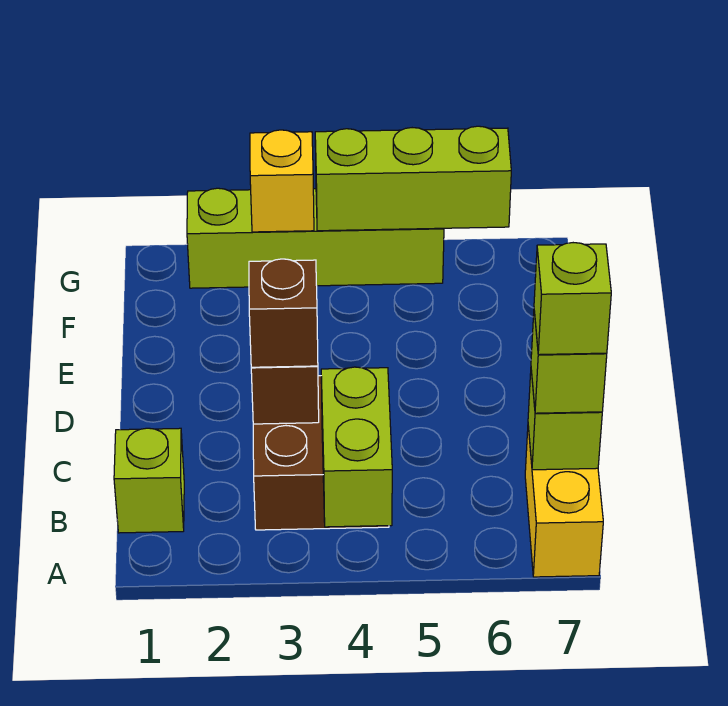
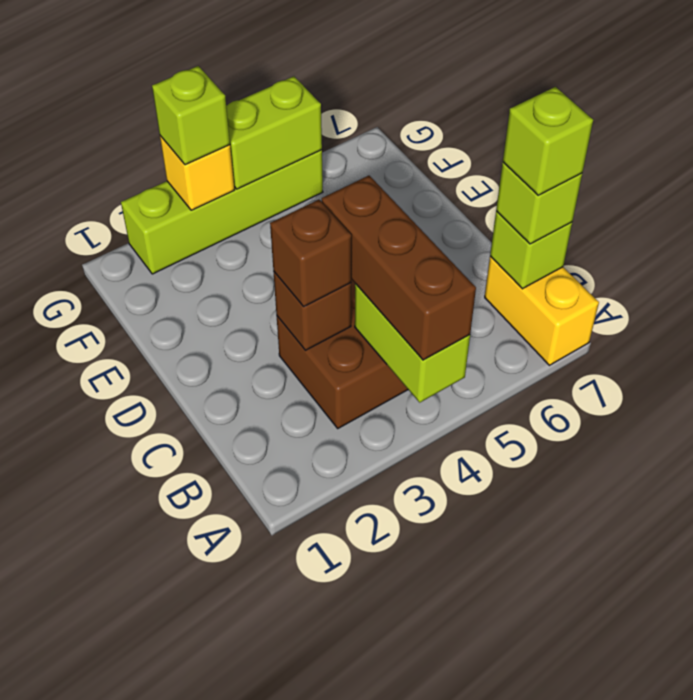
none -> brown 1x3 brick [322,176,476,360]
lime 1x1 brick [114,428,184,533] -> lime 1x1 brick moved to [152,66,230,165]
lime 1x3 brick [315,126,511,231] -> lime 1x2 brick [226,76,322,189]

